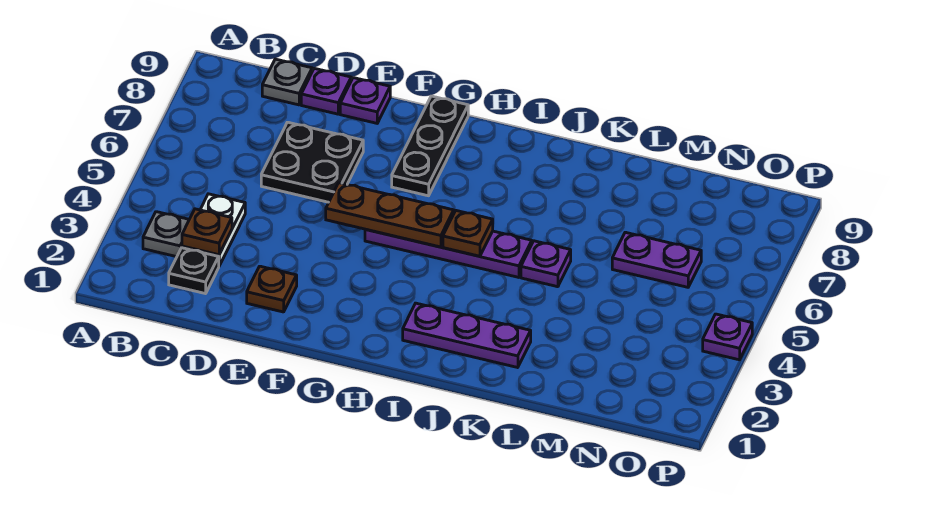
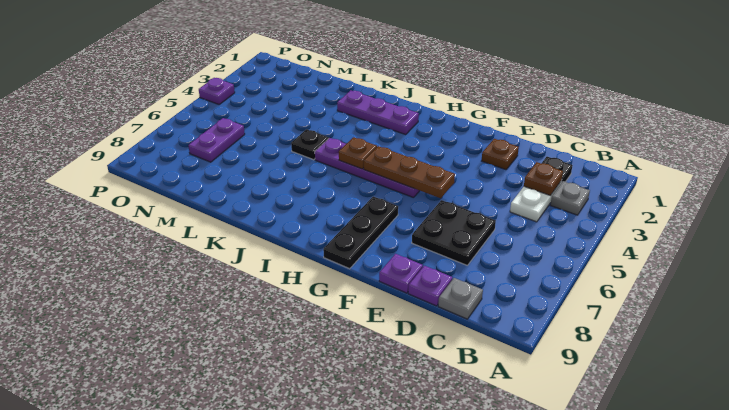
purple 1x1 plate [521,241,571,287] -> black 1x1 plate [291,129,329,160]
purple 1x2 plate [612,232,701,287] -> purple 1x2 plate turned to [188,118,245,162]

